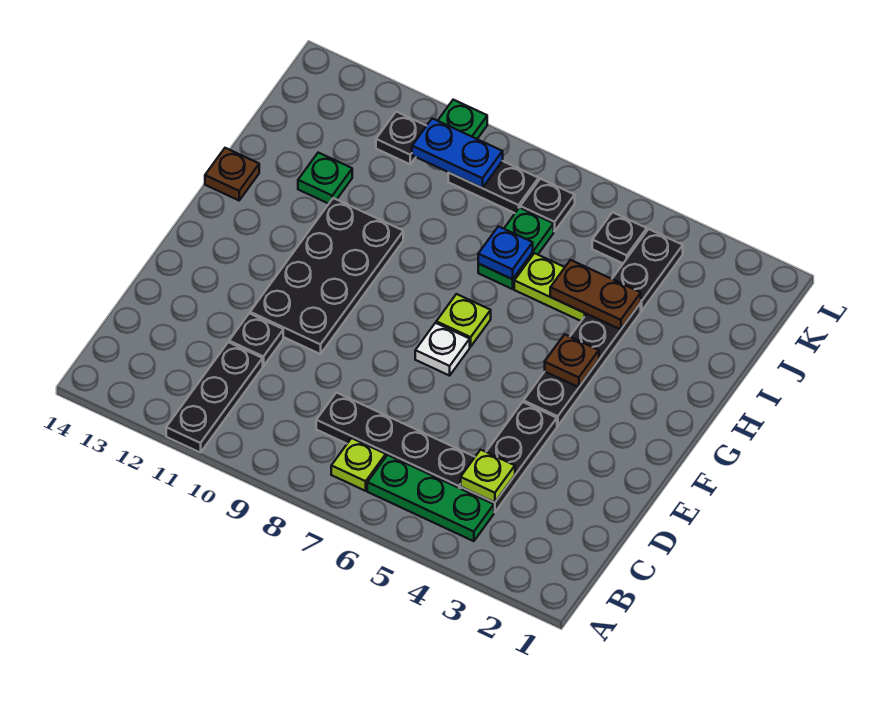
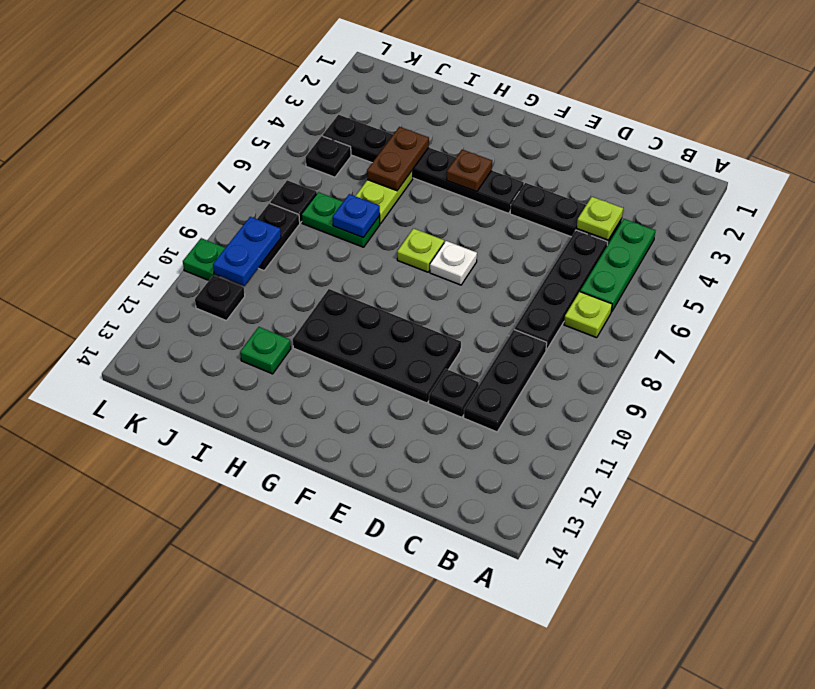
black 1x3 plate [166,342,263,453] -> black 1x3 plate turned to [464,330,547,432]
brown 1x1 plate [205,148,259,200] -> none

